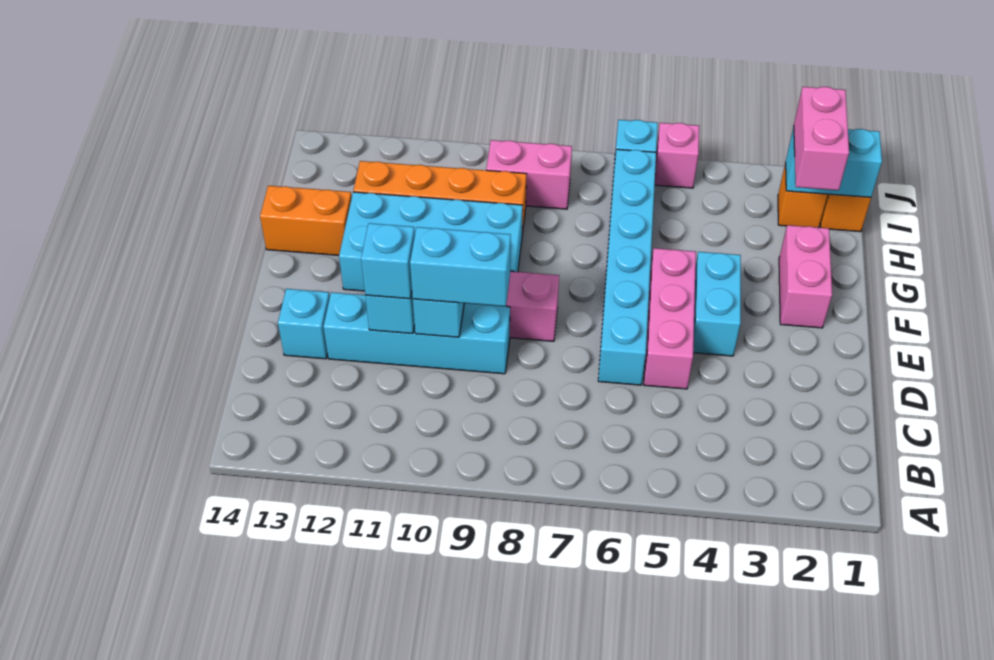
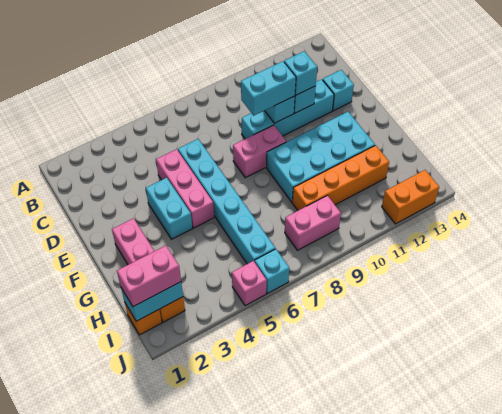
orange 1x2 brick [260,186,352,255] -> orange 1x2 brick moved to [382,170,439,224]
pink 1x2 brick [794,87,849,190] -> pink 1x2 brick turned to [117,246,181,307]

